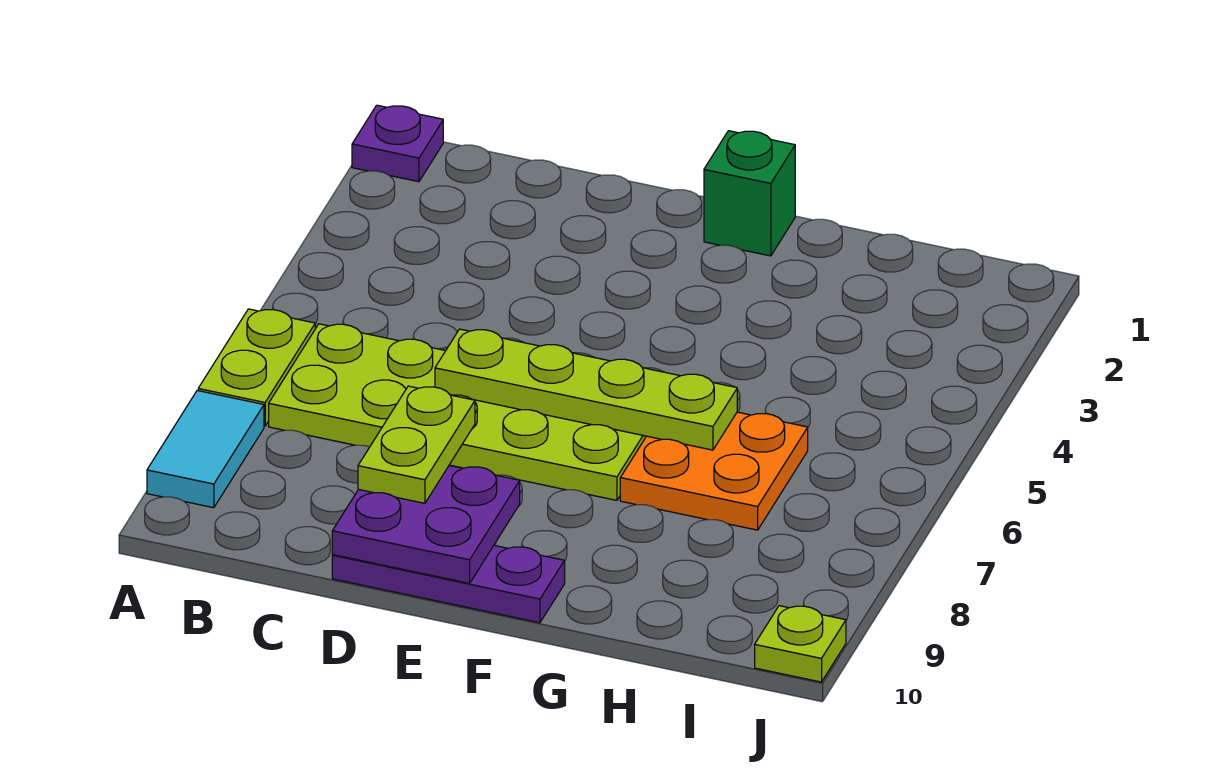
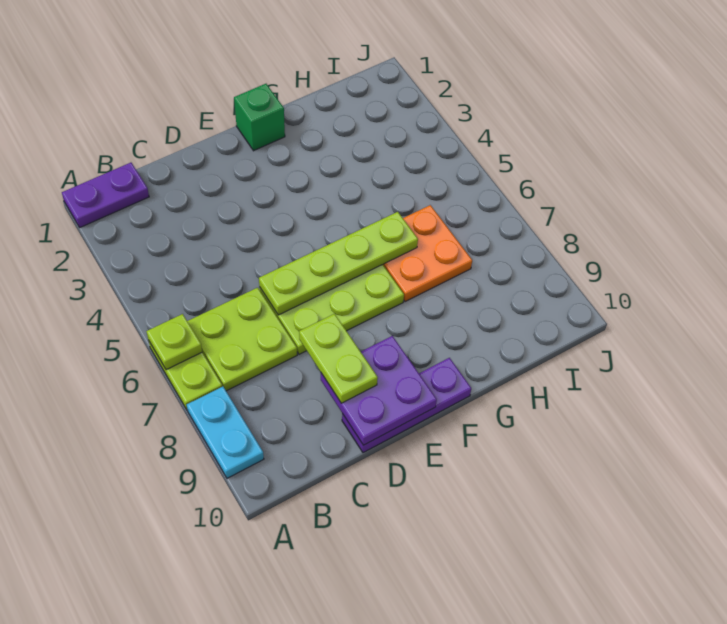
purple 1x1 plate [352,105,443,182] -> purple 1x2 plate [62,163,149,227]
cyan 1x2 tile [147,391,264,508] -> cyan 1x2 plate [187,386,264,478]
lime 1x1 plate [755,606,846,682] -> lime 1x1 plate moved to [146,314,202,370]

